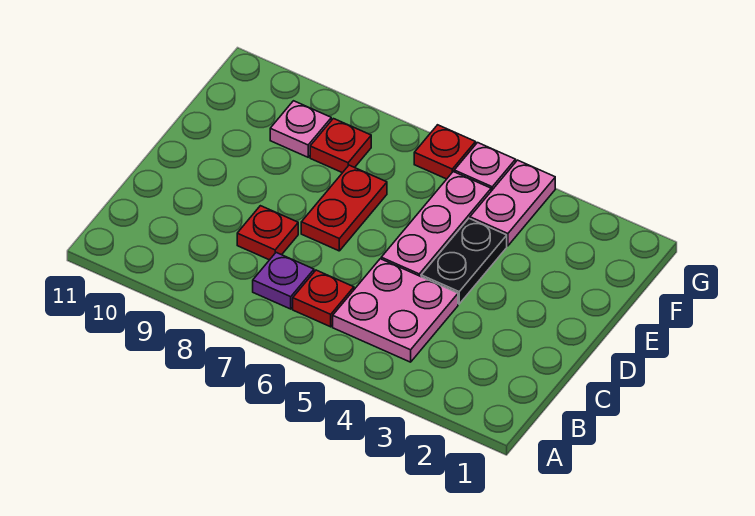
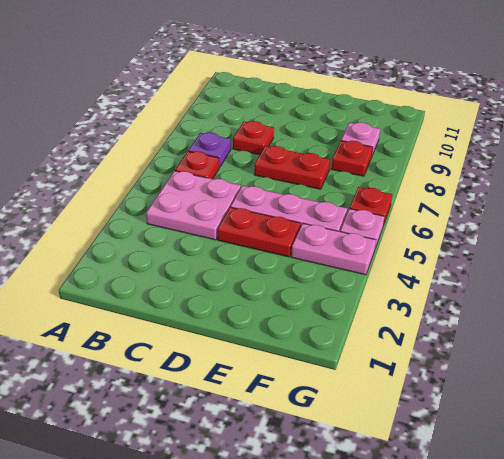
black 1x2 plate [421,219,507,304] -> red 1x2 plate [218,207,301,257]

